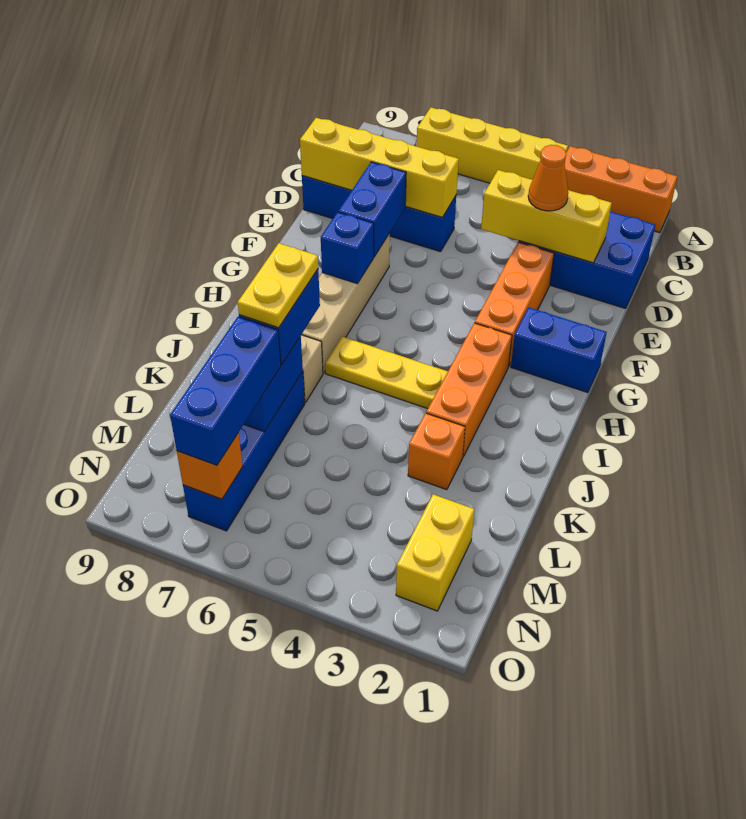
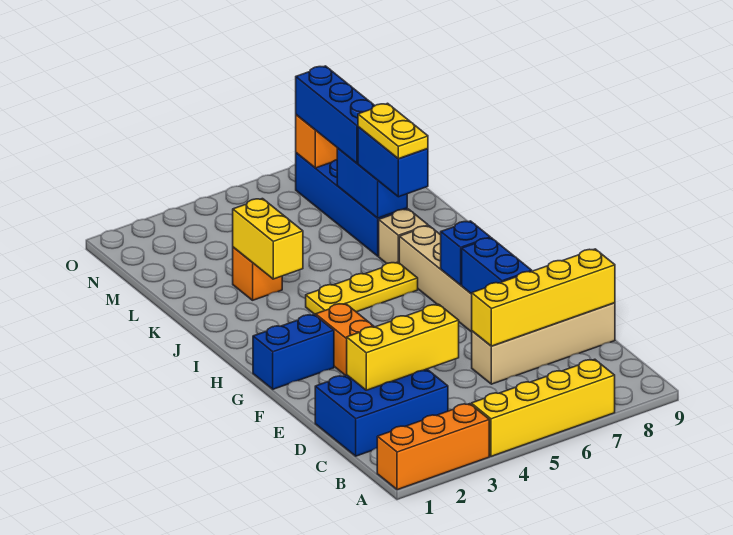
orange 1x1 cone [528,145,568,211] -> none
blue 1x4 brick [302,176,456,252] -> tan 1x4 brick [472,303,615,384]
orange 1x3 brick [426,323,512,456] -> none
yellow 1x2 brick [396,494,474,611] -> yellow 1x2 brick moved to [233,199,303,279]

